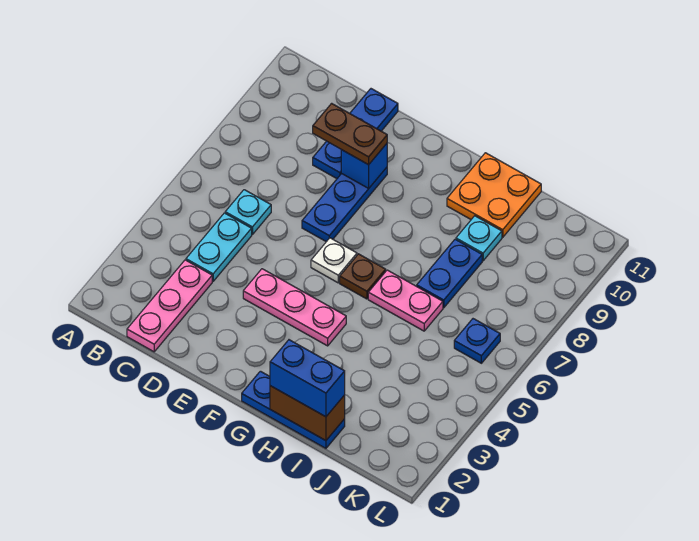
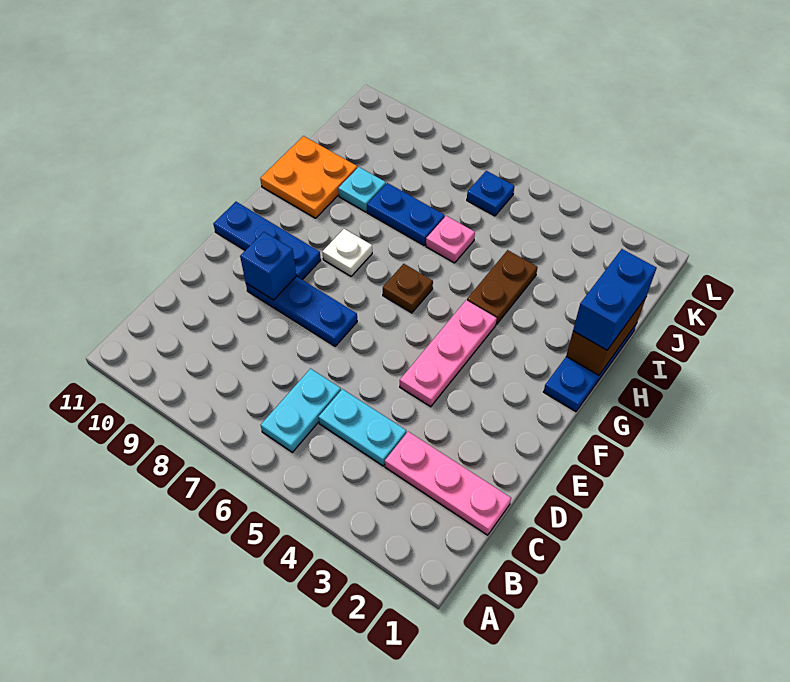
cyan 1x1 plate [225,190,271,235] -> cyan 1x2 plate [261,369,341,452]
blue 1x3 plate [313,89,398,178] -> blue 1x3 plate moved to [213,202,321,280]
brown 1x2 plate [313,103,387,165] -> brown 1x2 plate moved to [467,250,538,325]
white 1x1 plate [311,238,357,283] -> white 1x1 plate moved to [323,229,372,276]
pink 1x2 plate [368,270,443,331] -> pink 1x1 plate [426,216,475,263]

